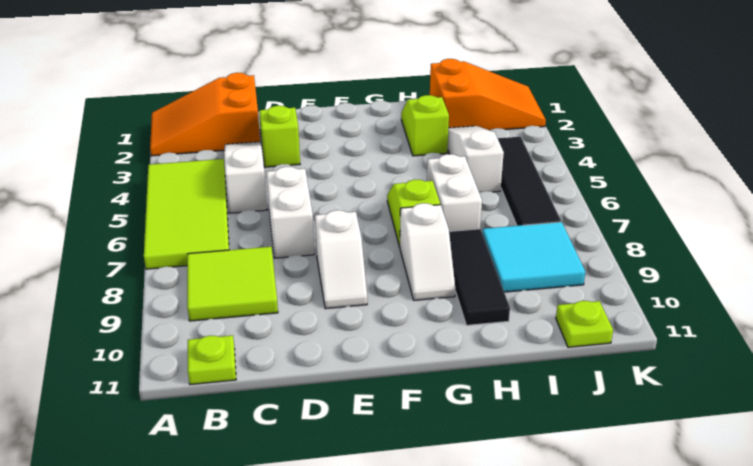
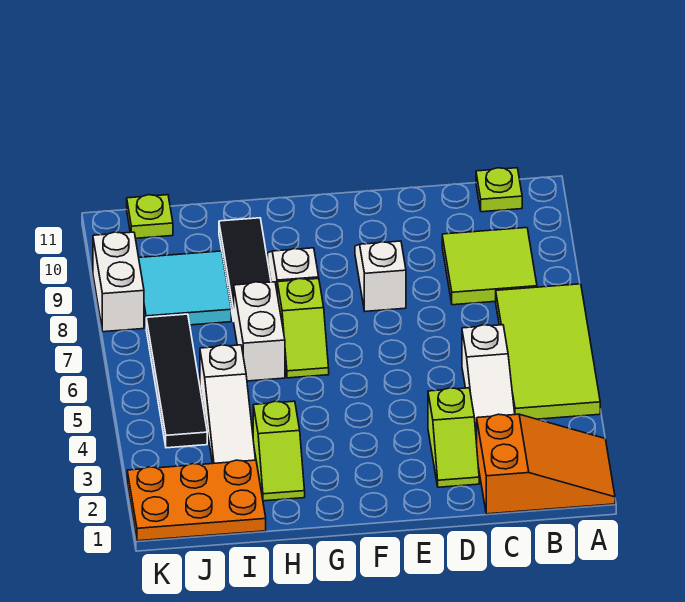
white 1x2 brick [266,167,314,258] -> white 1x2 brick moved to [93,232,144,332]
orange 2x3 slope [430,59,546,130] -> orange 2x3 plate [127,460,266,541]

